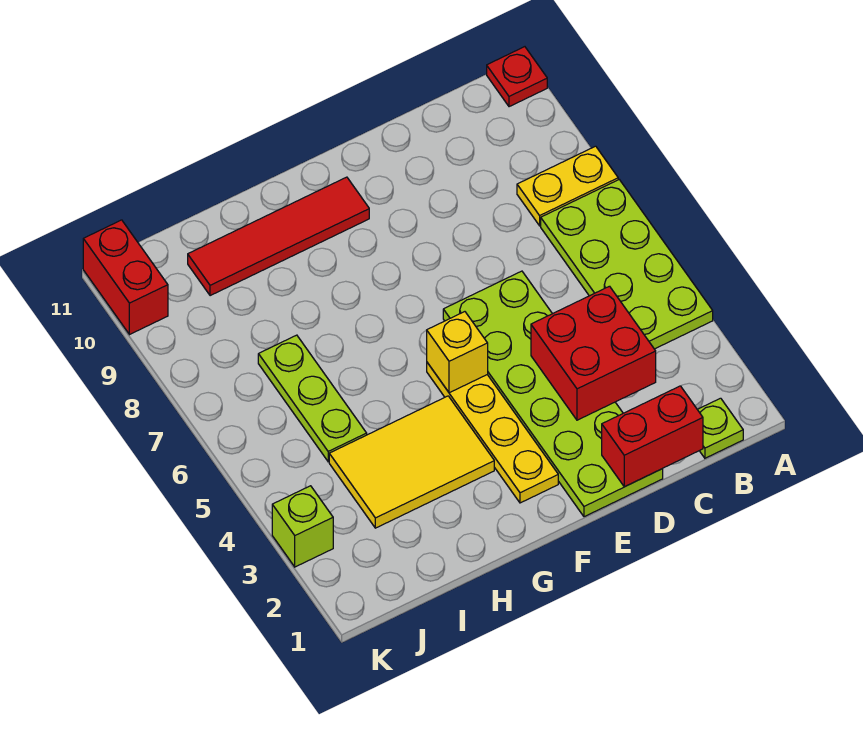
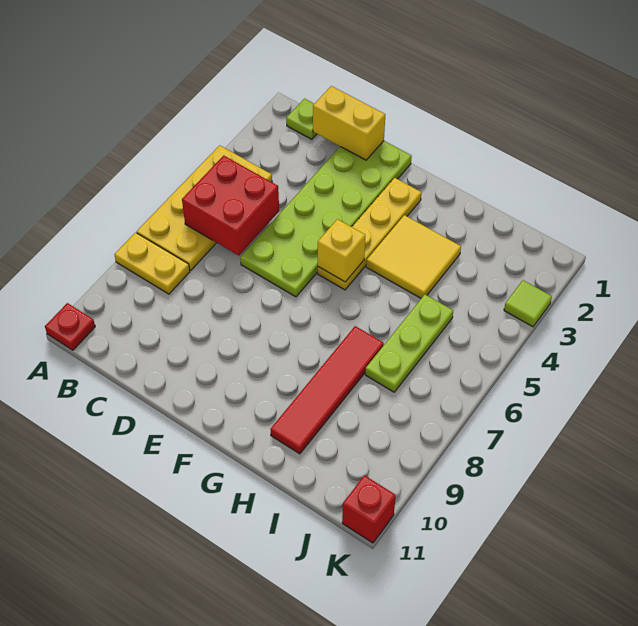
lime 2x4 plate [541,180,713,349] -> yellow 2x4 plate [137,145,272,270]
red 1x2 brick [602,386,703,487] -> yellow 1x2 brick [313,86,385,160]
red 2x2 brick [531,286,656,420] -> red 2x2 brick moved to [182,156,279,256]
red 1x4 tile [188,177,369,296] -> red 1x4 tile turned to [270,326,384,454]
yellow 2x3 tile [329,396,494,528] -> yellow 2x2 tile [366,215,461,298]
lime 1x1 brick [272,486,333,567] -> lime 1x1 tile [504,280,552,327]
red 1x2 brick [83,220,168,335] -> red 1x1 brick [342,475,396,543]

